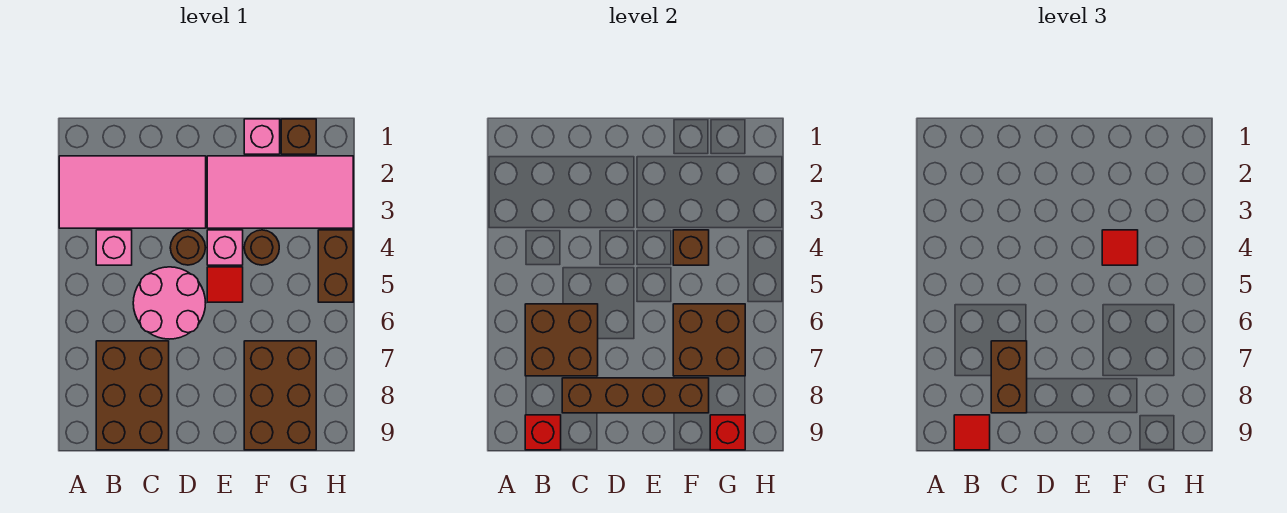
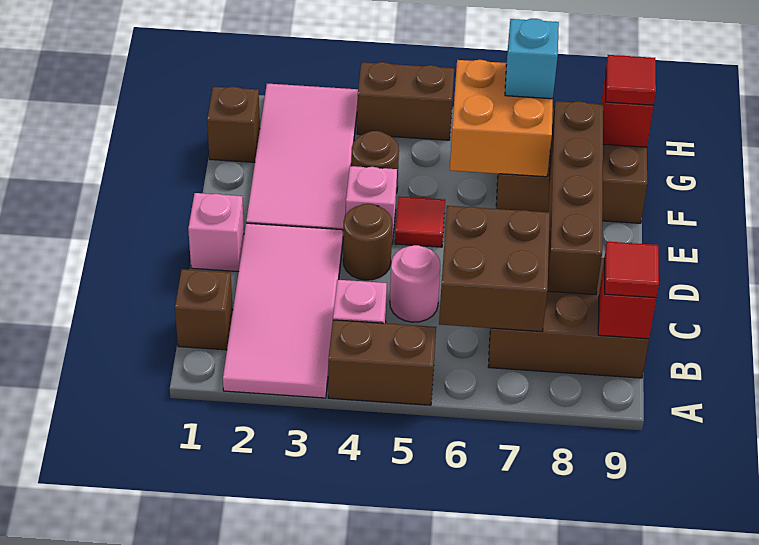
pink 2x2 round brick [133,267,206,339] -> pink 1x1 round brick [390,245,440,322]
brown 1x2 brick [991,341,1027,413] -> brown 1x2 brick moved to [328,320,436,405]
pink 1x1 brick [244,119,280,154] -> pink 1x1 brick moved to [188,193,244,272]
brown 1x1 brick [673,230,709,265] -> brown 1x1 brick moved to [175,269,233,350]
red 1x1 tile [1102,230,1138,265] -> red 1x1 tile moved to [606,55,656,105]
brown 2x2 brick [673,304,745,376] -> orange 2x2 brick [450,60,553,177]
none -> cyan 1x1 brick [505,19,559,99]

